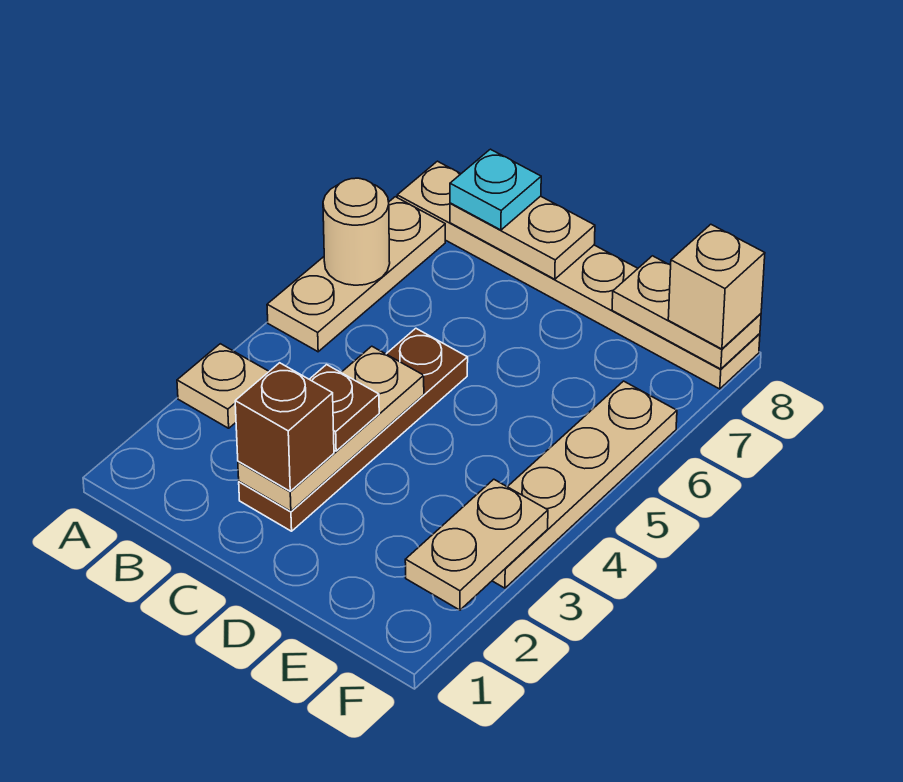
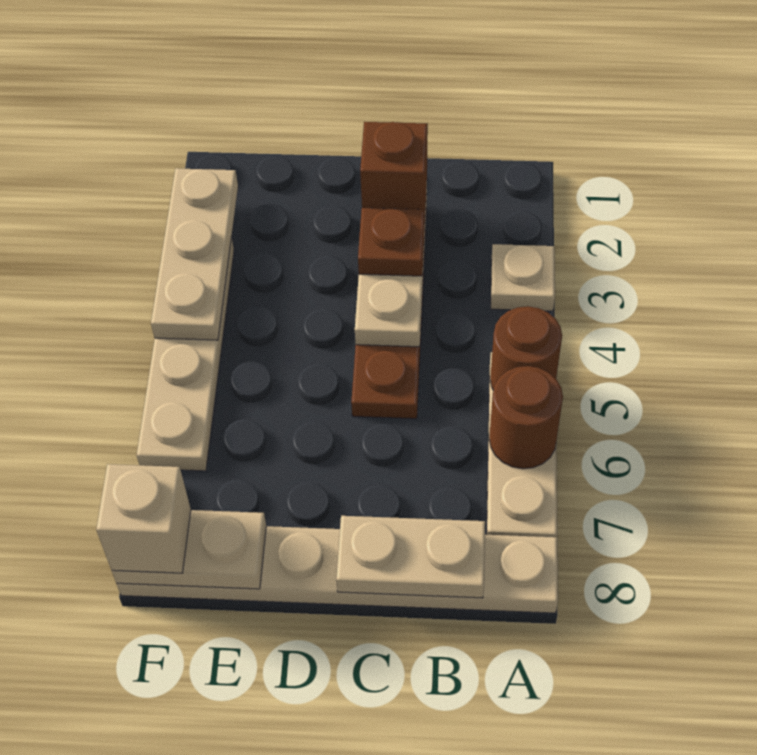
none -> brown 1x1 round brick [490,306,562,390]
tan 1x1 round brick [323,178,390,285] -> brown 1x1 round brick [489,366,563,469]
cyan 1x1 plate [450,149,541,230] -> none
tan 1x2 plate [405,479,548,610] -> tan 1x3 plate [151,168,238,340]

